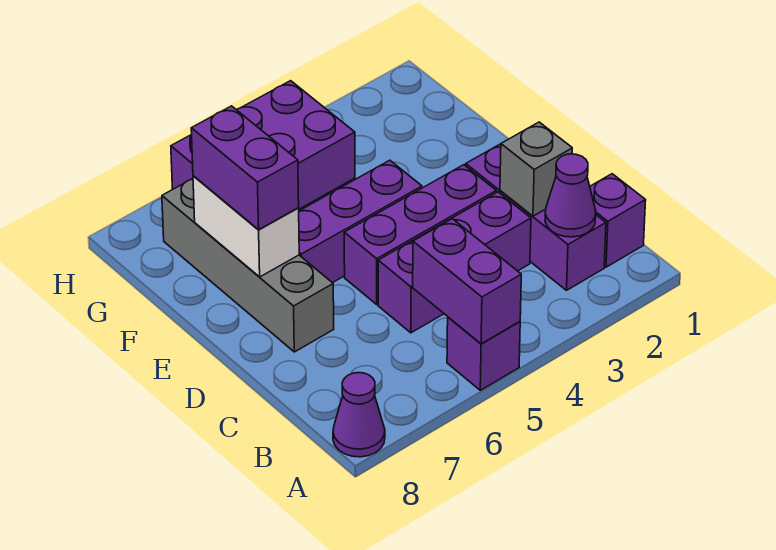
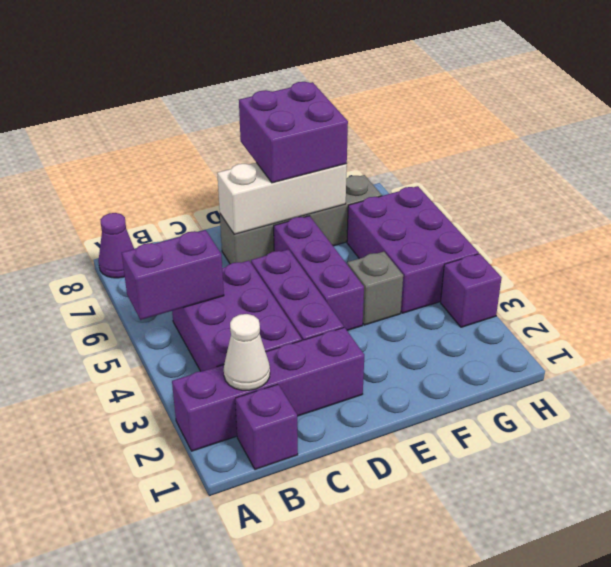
purple 1x1 brick [447,317,520,390] -> purple 1x1 brick moved to [441,254,502,327]
purple 1x3 brick [466,144,606,290] -> purple 1x4 brick [172,327,364,451]
purple 1x1 cone [545,154,596,237] -> white 1x1 cone [224,314,270,390]
grey 1x1 brick [500,122,572,216] -> grey 1x1 brick moved to [347,252,403,325]
purple 1x3 brick [378,192,531,333] -> purple 2x3 brick [172,261,302,371]
white 1x2 brick [193,176,299,277] -> white 1x3 brick [217,163,347,234]
purple 1x2 brick [191,106,299,230] -> purple 2x2 brick [239,82,348,183]

